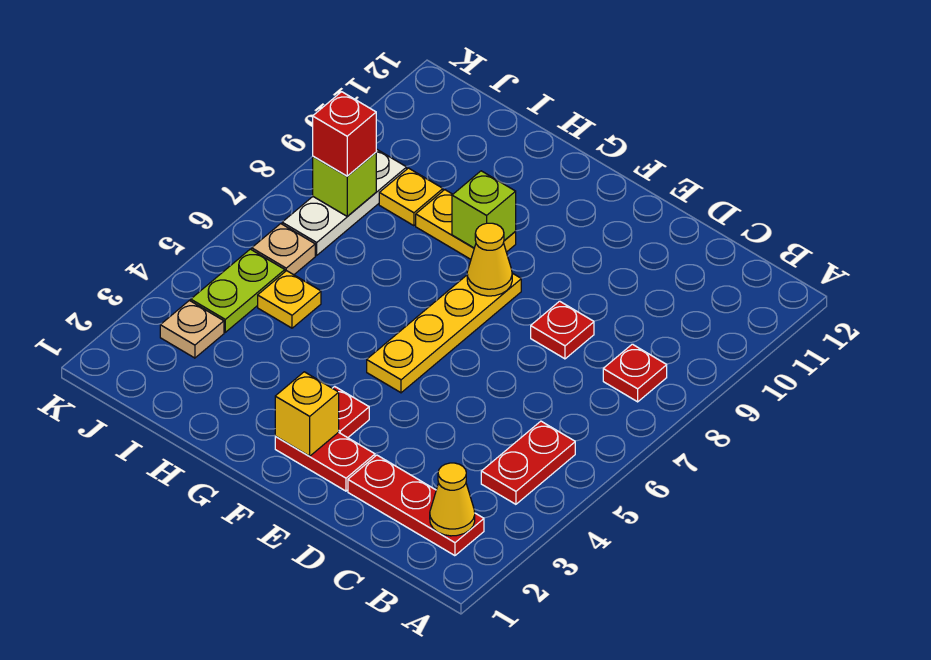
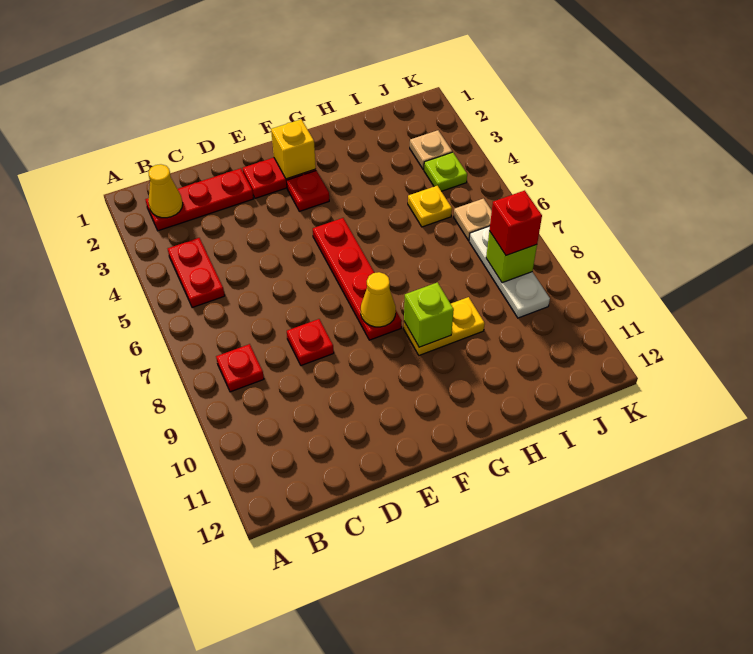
yellow 1x4 plate [367,273,521,393] -> red 1x4 plate [313,218,402,340]
yellow 1x1 plate [379,168,443,226] -> none
lime 1x2 plate [191,249,285,332] -> lime 1x1 plate [424,152,467,191]

